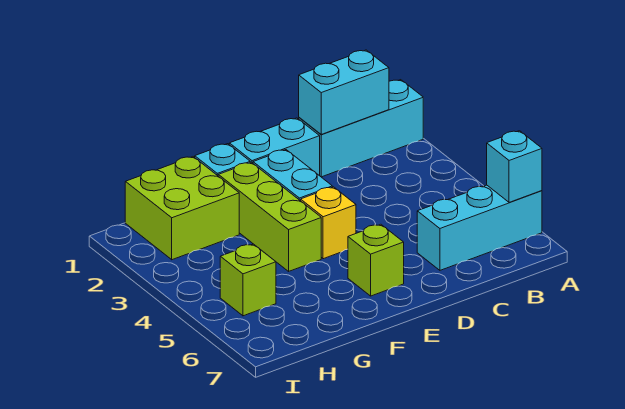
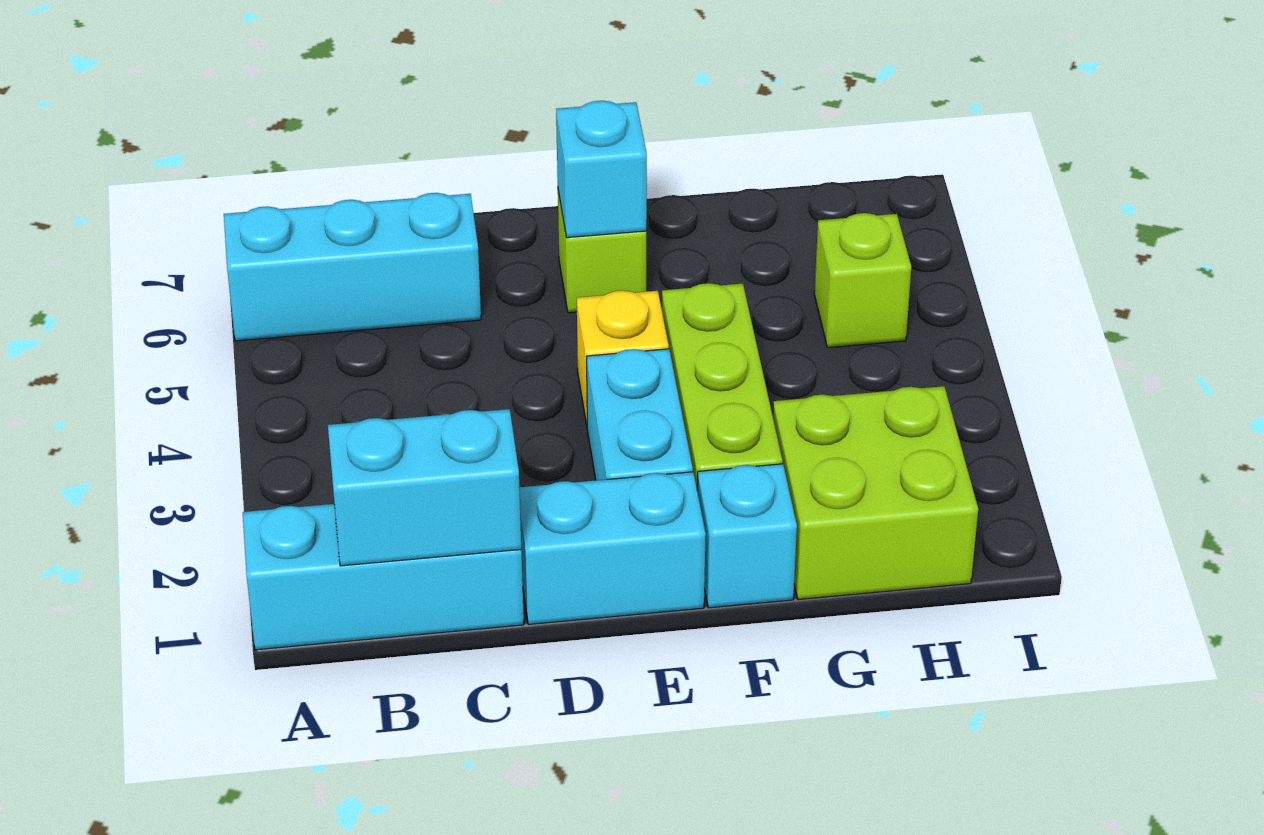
cyan 1x1 brick [487,131,542,202] -> cyan 1x1 brick moved to [556,101,647,238]

